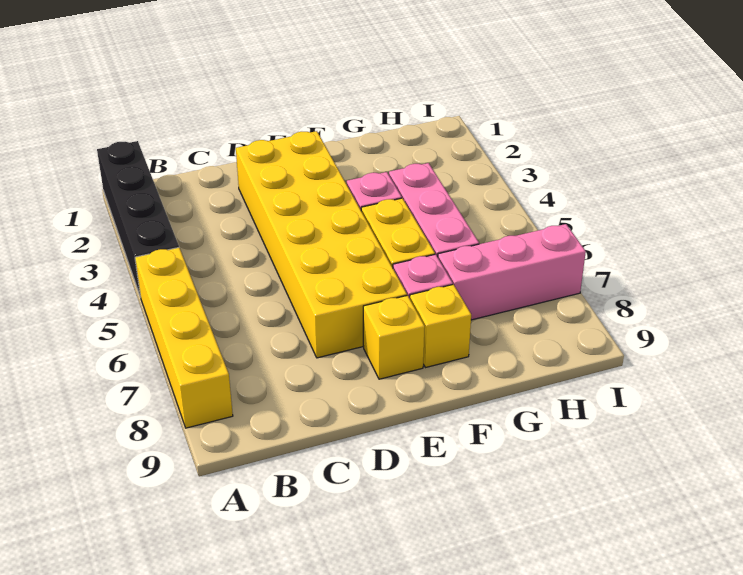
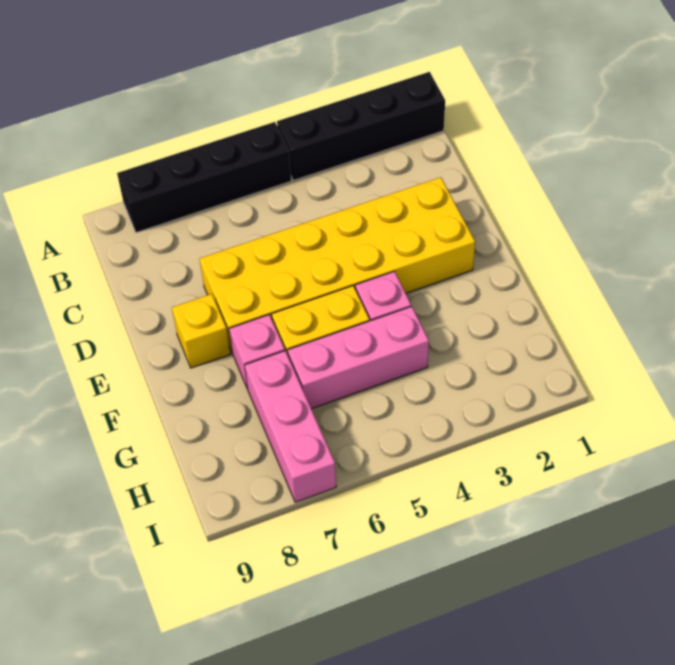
yellow 1x4 brick [135,248,233,428] -> black 1x4 brick [117,122,291,233]
yellow 1x1 brick [410,284,471,368] -> none

